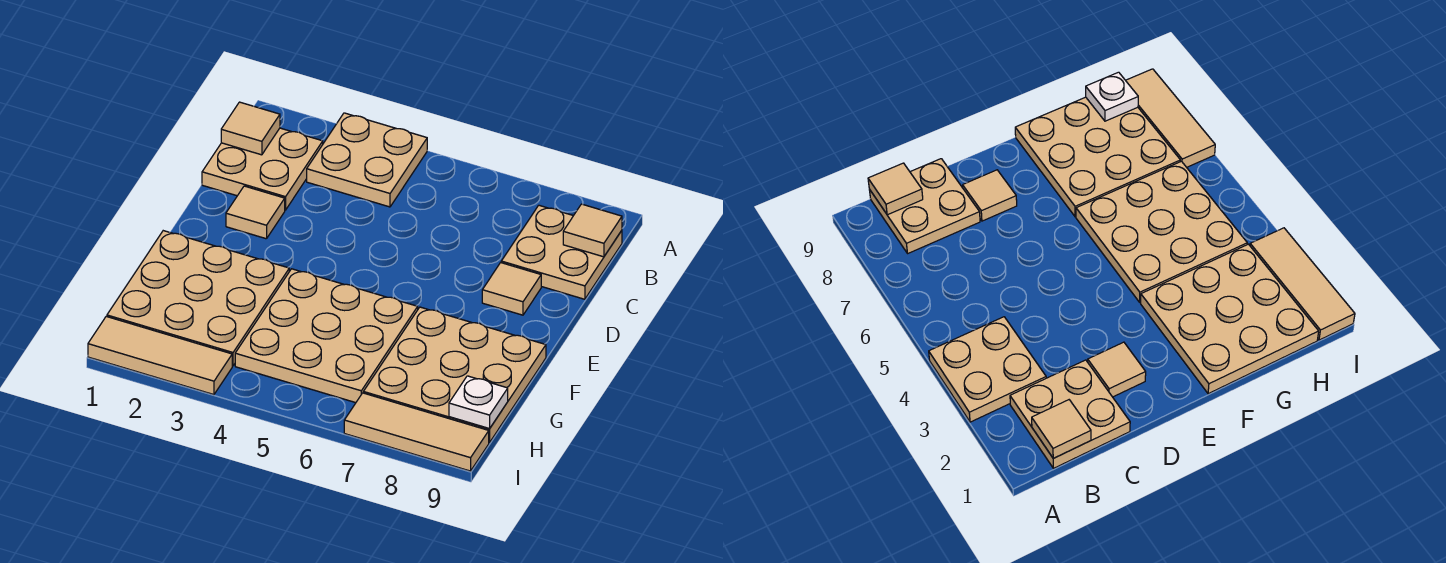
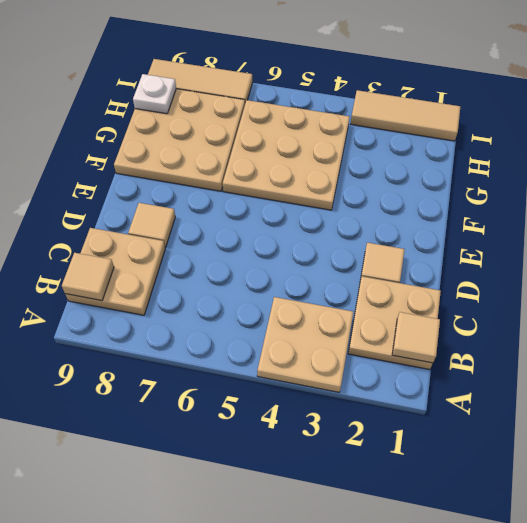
tan 3x3 plate [107,231,289,366] -> none

